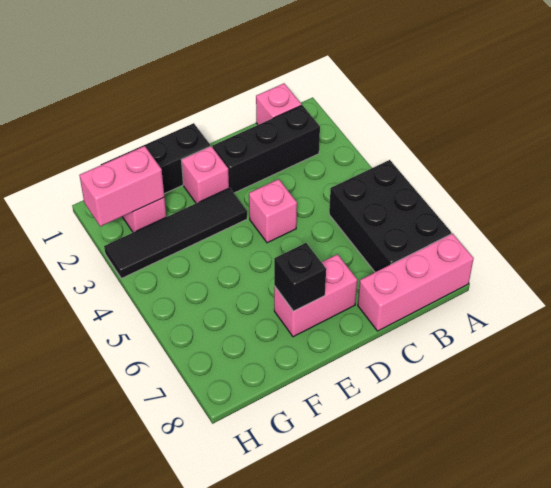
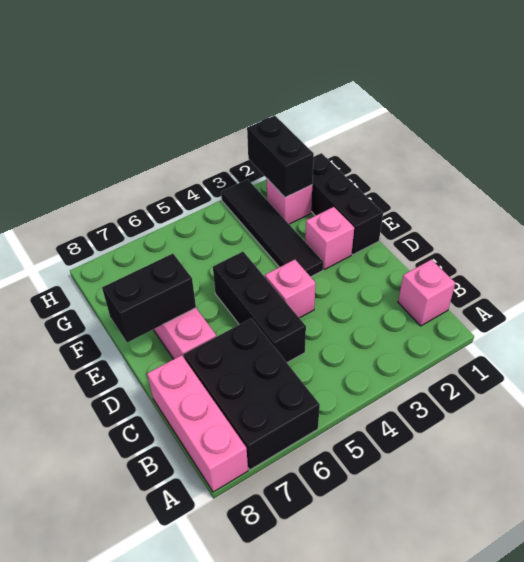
black 2x3 brick [329,160,451,272] -> black 2x3 brick turned to [184,318,320,470]
black 1x3 brick [213,105,320,193] -> black 1x3 brick moved to [213,252,306,362]
black 1x1 brick [274,243,326,311] -> black 1x2 brick [102,254,196,343]
pink 1x2 brick [79,146,164,226] -> black 1x2 brick [247,116,314,198]

